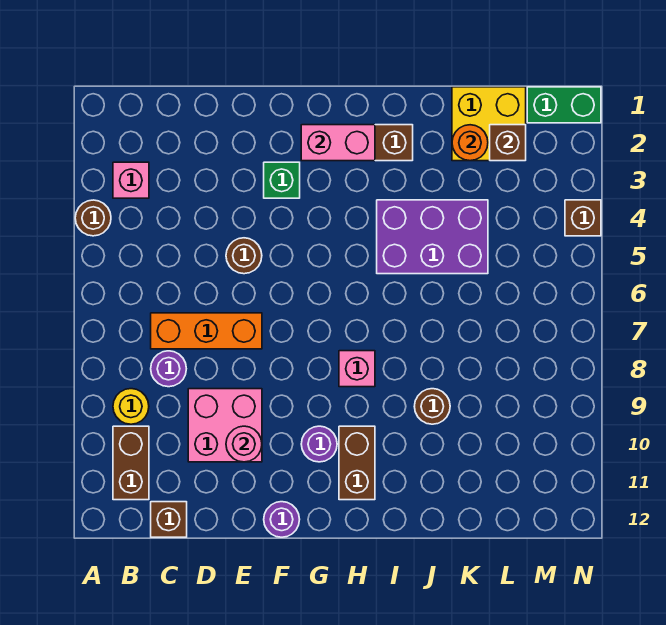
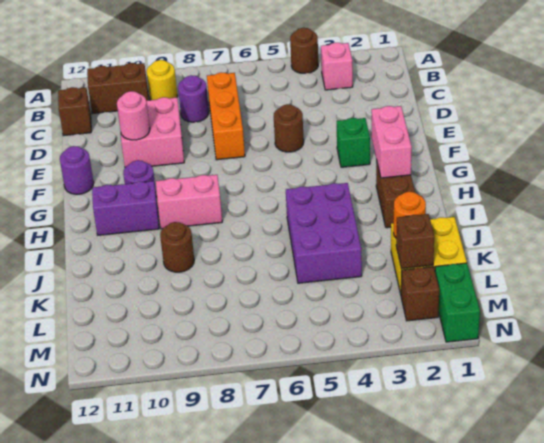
pink 1x1 brick [339,351,375,387] -> pink 1x2 brick [156,175,222,229]
brown 1x2 brick [339,426,375,500] -> purple 1x2 brick [92,181,159,235]
brown 1x1 brick [565,200,601,236] -> brown 1x1 brick moved to [401,267,439,321]

